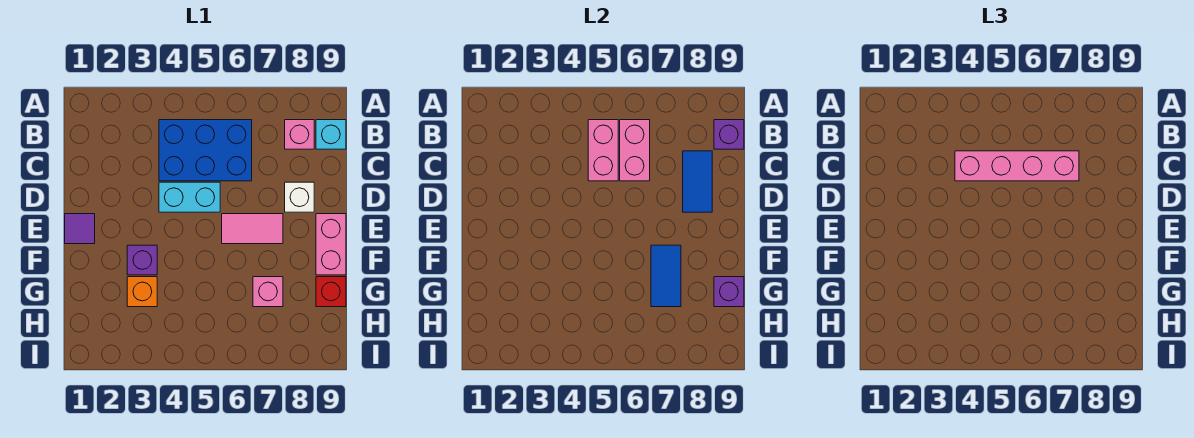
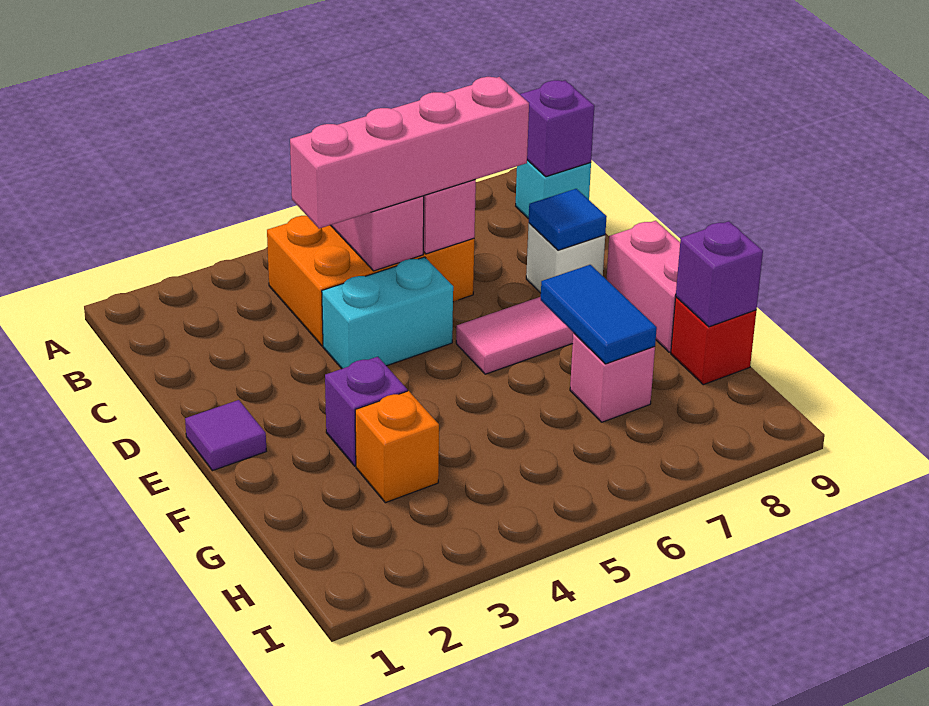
blue 2x3 brick [159,120,252,181] -> orange 2x3 brick [267,216,474,346]
pink 1x1 brick [285,120,314,149] -> none
blue 1x2 tile [683,151,712,212] -> blue 1x1 tile [529,189,607,250]

